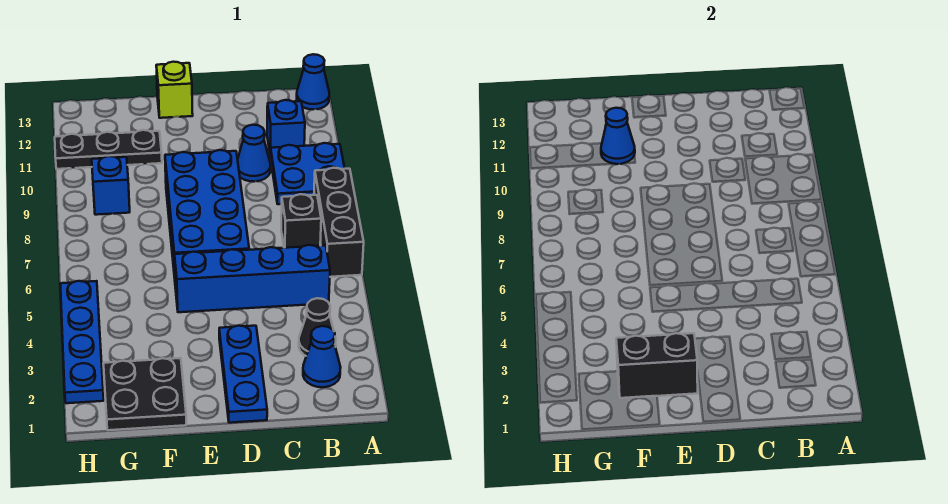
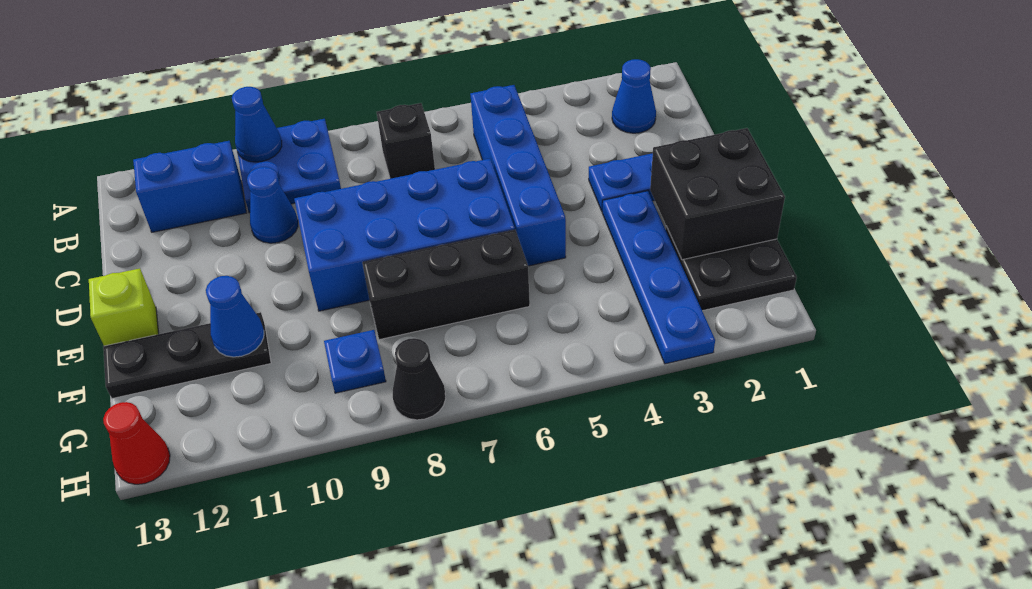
black 1x3 brick [314,168,364,277] -> black 1x3 brick moved to [362,230,530,340]
blue 1x1 cone [297,54,329,109] -> blue 1x1 cone moved to [232,87,282,162]
black 1x1 cone [299,298,336,356] -> black 1x1 cone moved to [393,338,446,420]
blue 1x1 brick [267,100,305,157] -> blue 1x2 brick [133,141,246,232]
black 1x2 brick [616,333,698,398] -> black 2x2 brick [650,128,785,260]
black 1x3 plate [55,130,162,169] -> black 1x3 plate turned to [103,312,271,399]
blue 1x1 brick [92,156,130,215] -> blue 1x1 plate [324,330,386,393]
blue 1x4 plate [60,281,104,403] -> blue 1x4 plate turned to [602,191,715,364]
none -> red 1x1 cone [103,402,170,484]

